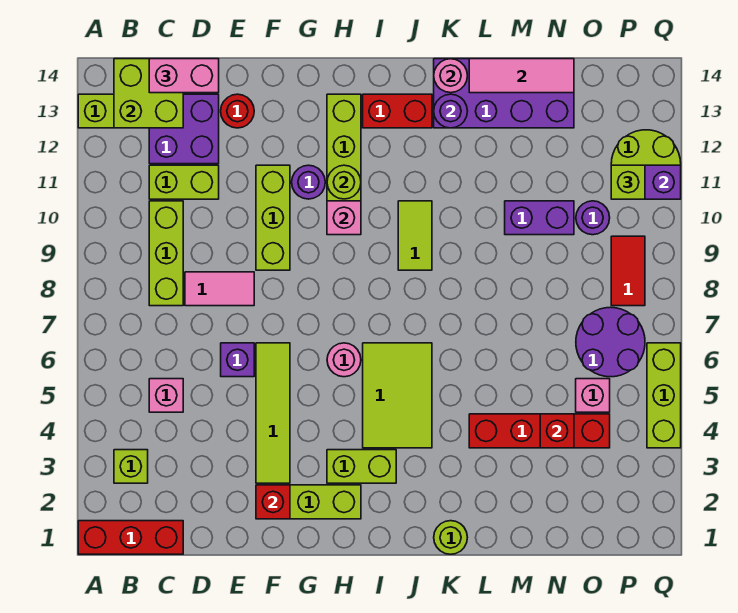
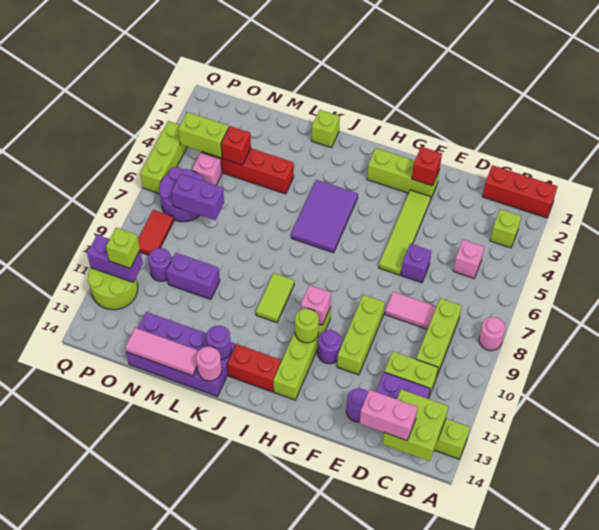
red 1x1 round brick [221,94,254,128] -> purple 1x1 round brick [346,388,368,422]
lime 1x2 brick [327,450,396,483] -> lime 1x2 brick moved to [178,112,229,158]
pink 1x1 round brick [327,343,361,377] -> pink 1x1 round brick moved to [479,317,505,351]
lime 2x3 tile [363,343,432,448] -> purple 2x3 tile [291,180,358,253]
lime 1x1 round brick [434,521,467,554] -> lime 1x1 brick [312,110,340,148]
none -> purple 1x2 brick [171,174,224,220]

